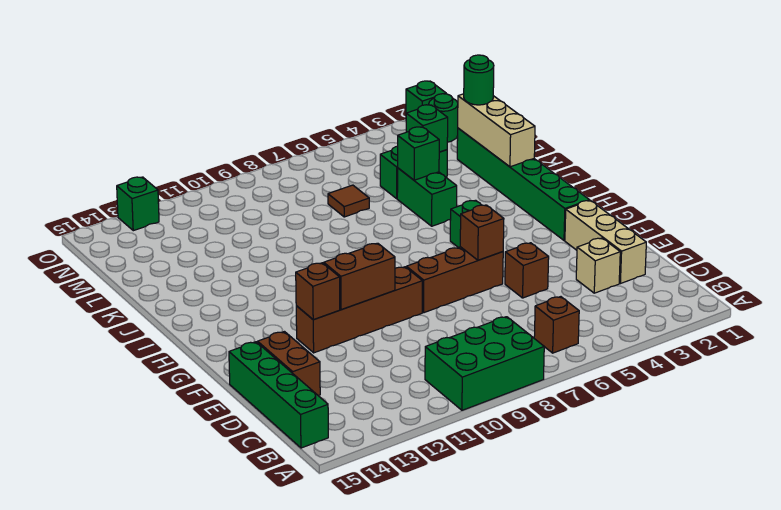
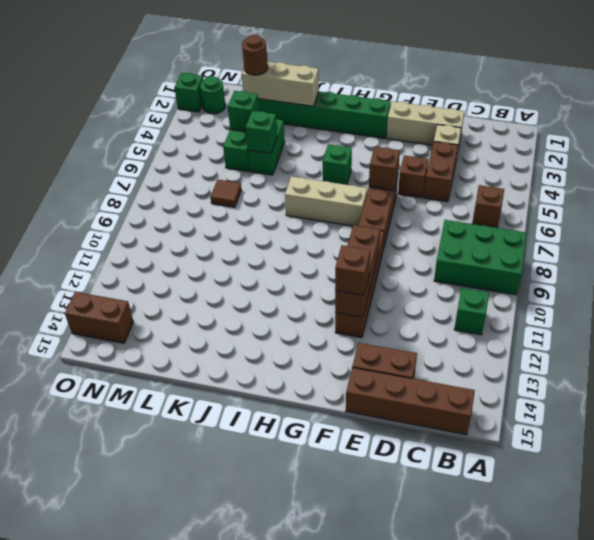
green 2x3 brick [425,317,544,410] -> green 2x3 brick turned to [434,220,527,295]
green 1x4 brick [229,342,328,448] -> brown 1x4 brick [346,368,475,435]
none -> brown 1x2 brick [424,142,458,202]
none -> brown 1x1 brick [335,245,370,295]
none -> tan 1x3 brick [285,176,367,226]
green 1x2 brick [397,168,457,226] -> green 1x2 brick turned to [248,119,285,175]
green 1x1 round brick [464,55,494,105] -> brown 1x1 round brick [242,35,268,75]
none -> brown 1x2 brick [65,292,134,343]
green 1x1 brick [117,177,159,231] -> green 1x1 brick moved to [454,288,489,335]

